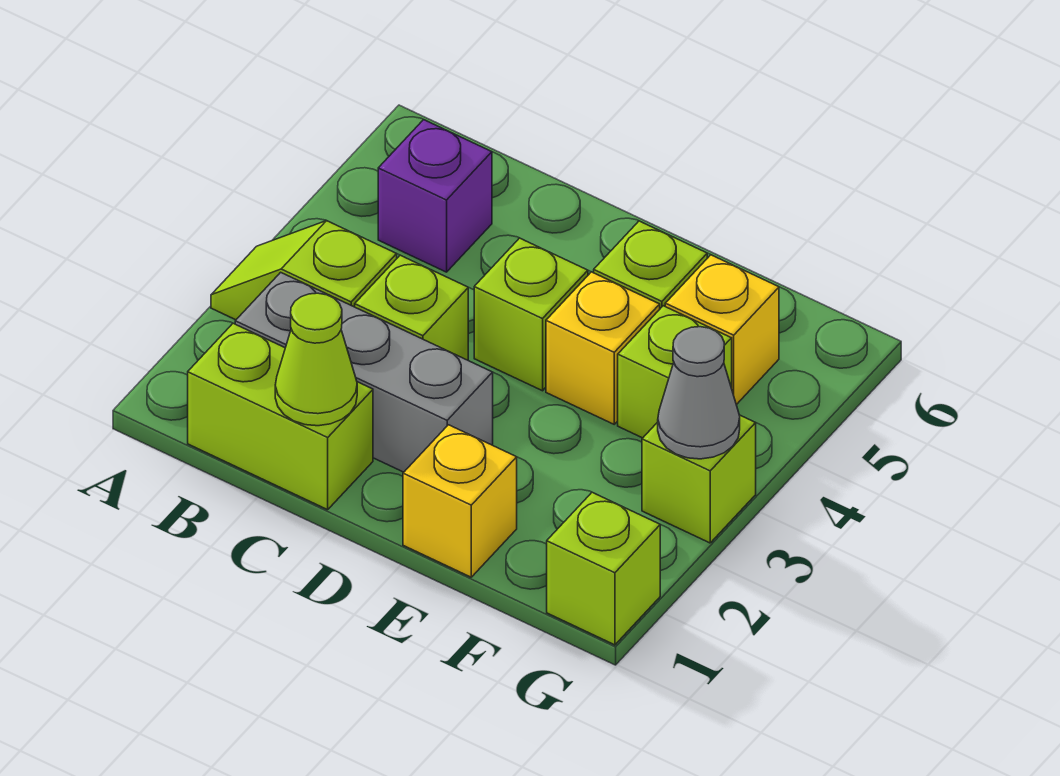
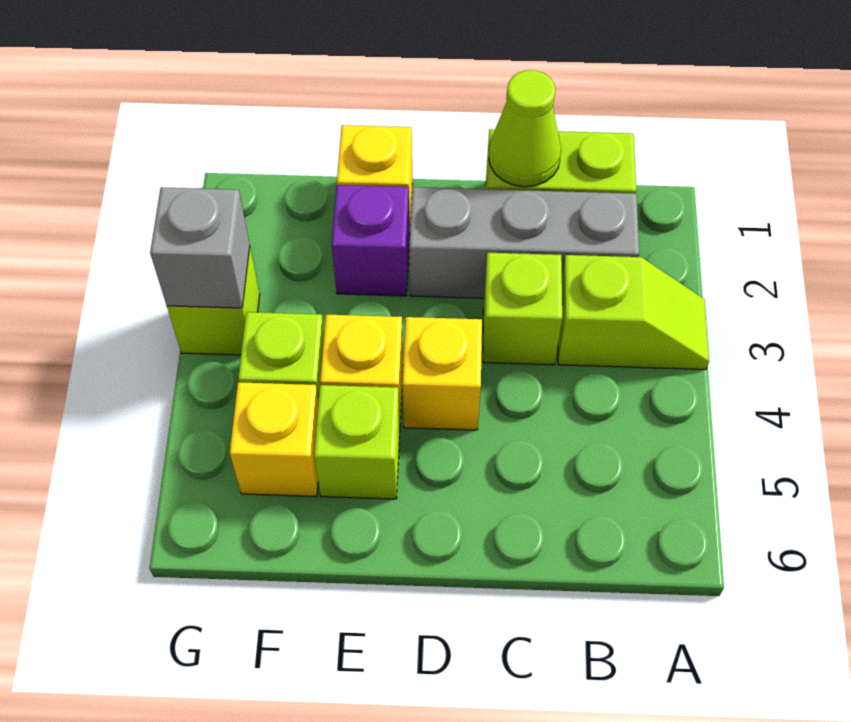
purple 1x1 brick [378,120,492,272] -> purple 1x1 brick moved to [332,185,410,296]
lime 1x1 brick [474,238,588,391] -> yellow 1x1 brick [402,317,482,430]
lime 1x1 brick [547,492,660,645] -> none
grey 1x1 cone [658,327,740,459] -> grey 1x1 brick [150,187,250,308]

